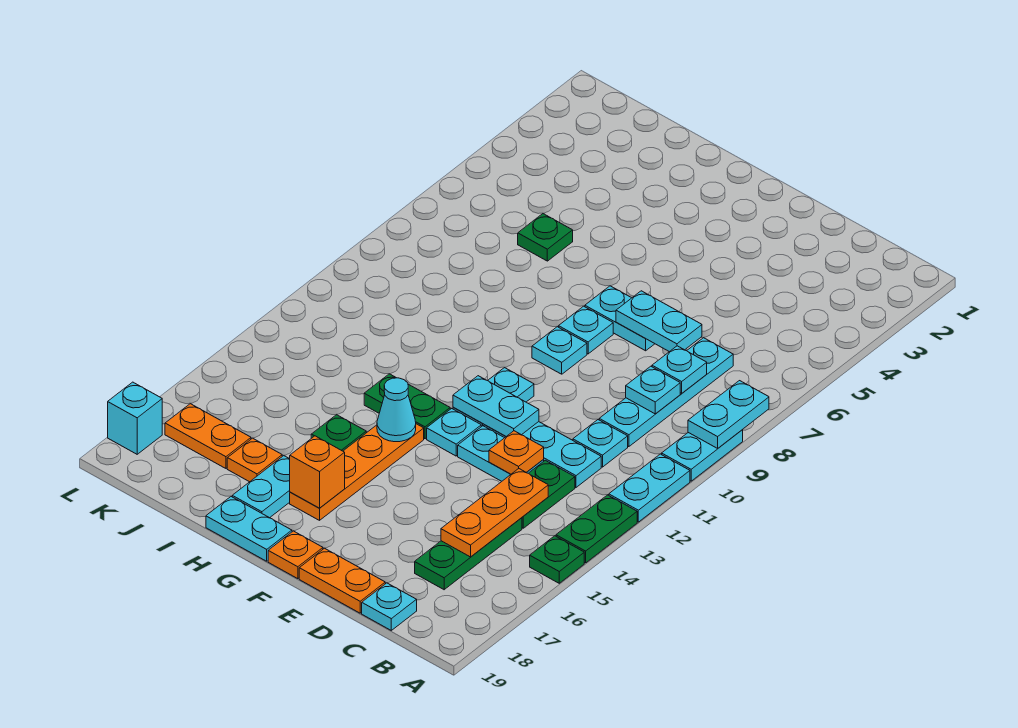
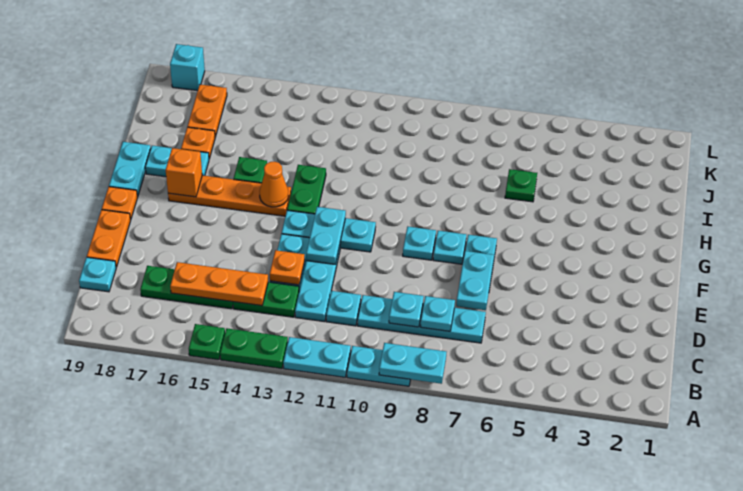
cyan 1x1 cone [377,378,416,442] -> orange 1x1 cone [260,162,288,207]

